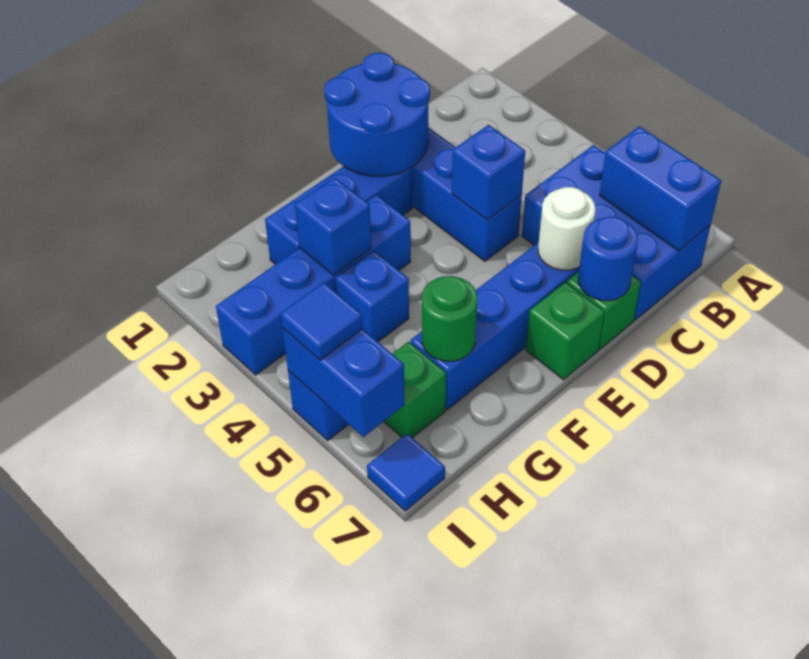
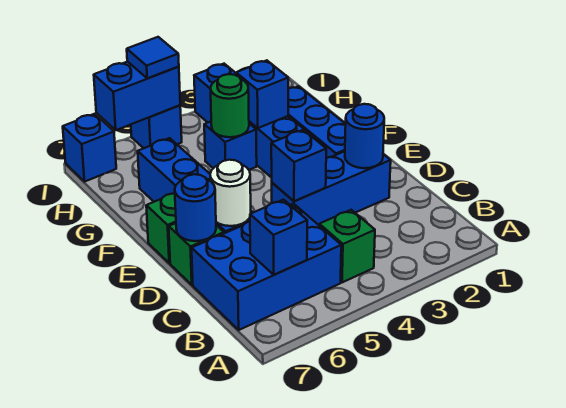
blue 1x2 brick [599,126,721,251] -> blue 1x1 brick [250,200,307,275]
blue 2x2 round brick [324,53,430,176] -> blue 1x1 round brick [345,104,384,168]
green 1x1 round brick [422,276,477,361] -> green 1x1 round brick moved to [211,74,249,137]
green 1x1 brick [384,342,446,438] -> green 1x1 brick moved to [319,210,375,282]
blue 1x1 tile [367,434,445,511] -> blue 1x1 brick [63,114,116,181]

